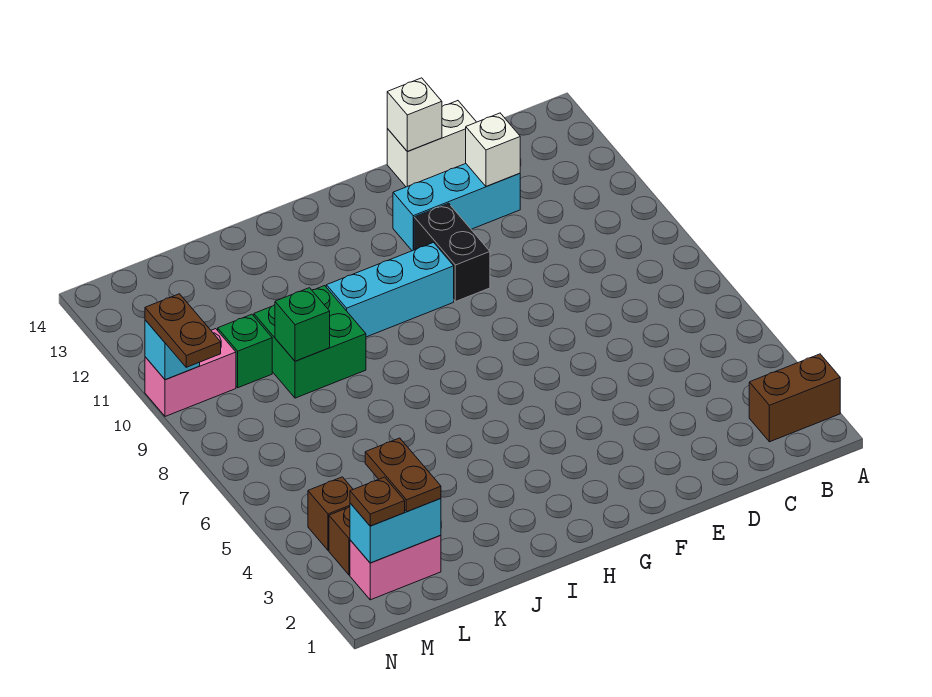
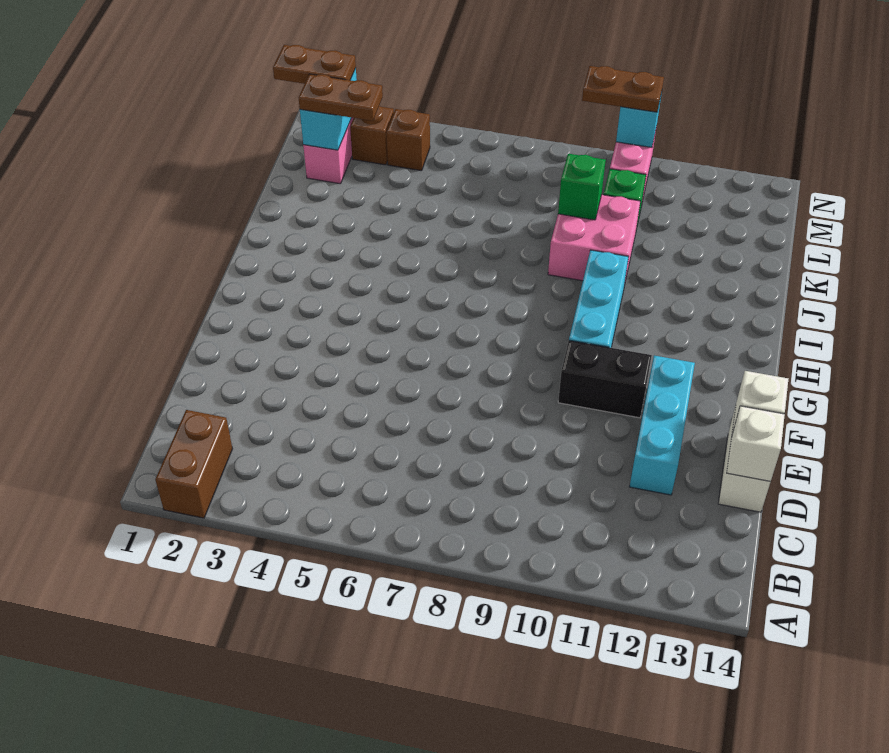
white 1x1 brick [466,113,520,187] -> white 1x1 brick moved to [727,406,785,482]
green 2x2 brick [254,286,366,398] -> pink 2x2 brick [548,195,640,281]
brown 1x1 plate [350,477,405,526] -> brown 1x2 plate [273,45,356,84]

